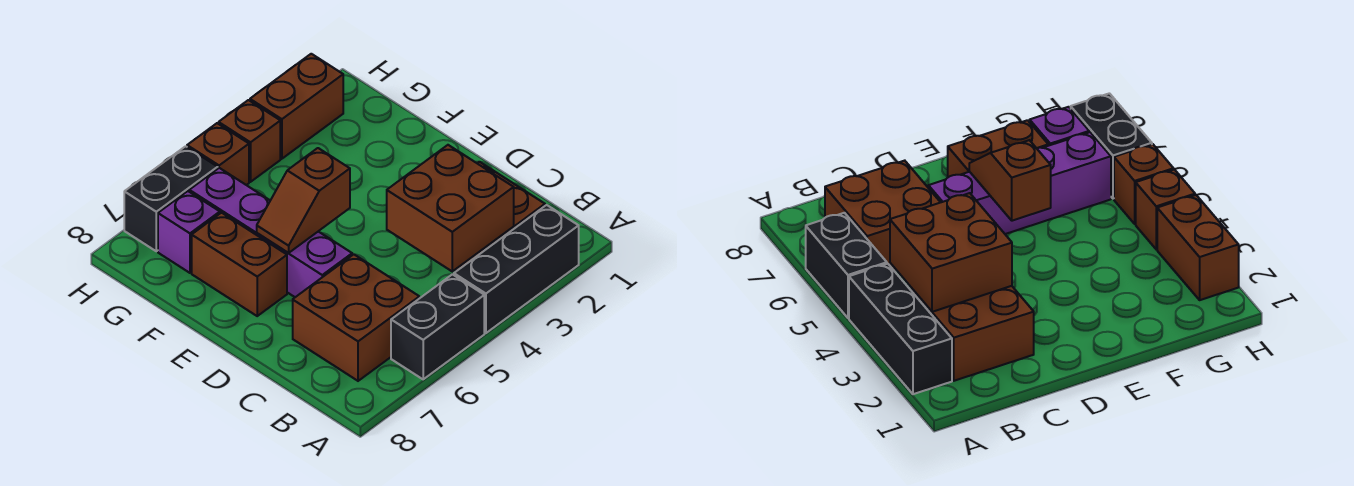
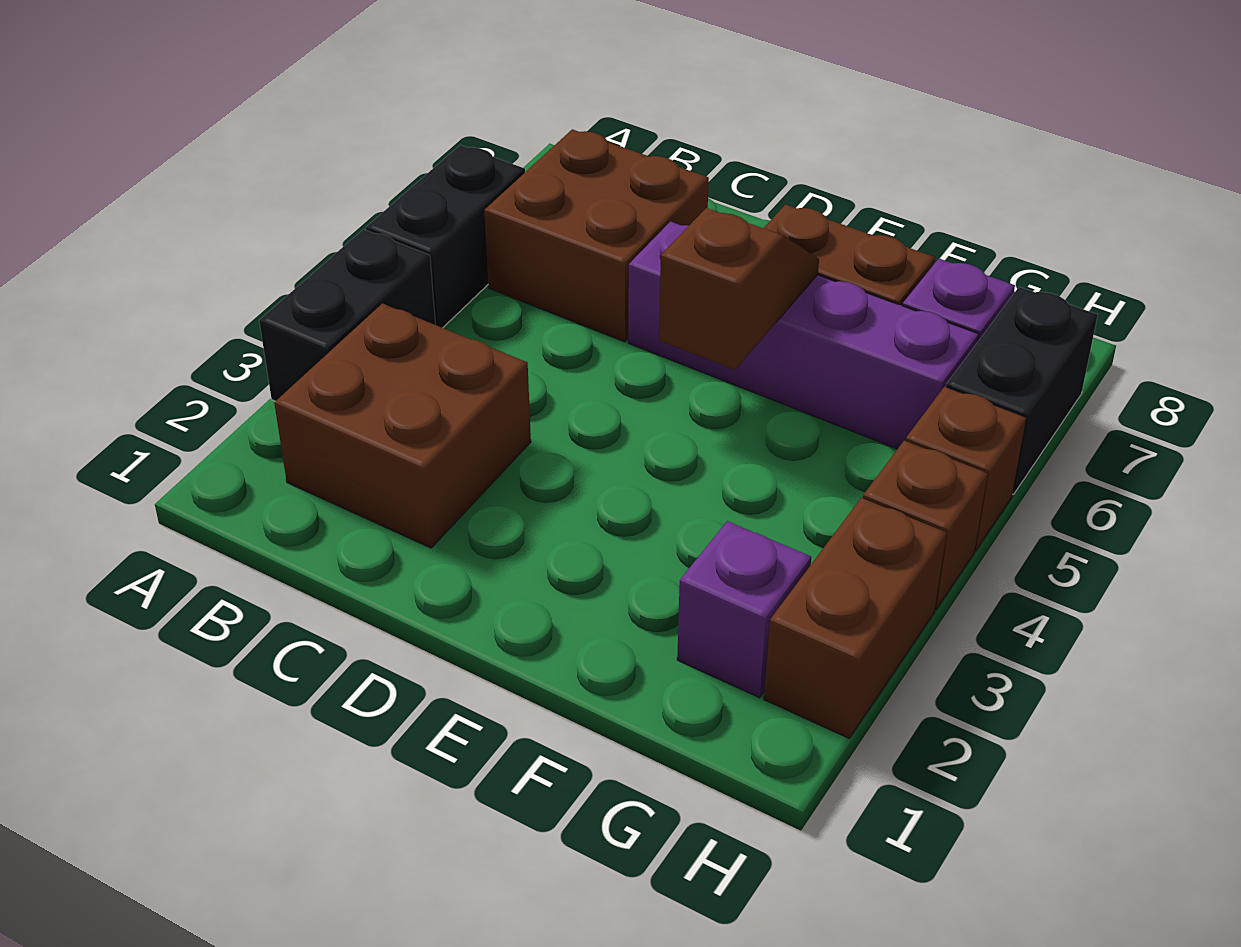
black 1x3 brick [454,205,579,333] -> black 1x2 brick [259,229,436,401]
brown 2x2 brick [387,145,514,271] -> none
none -> purple 1x1 brick [677,521,811,698]

